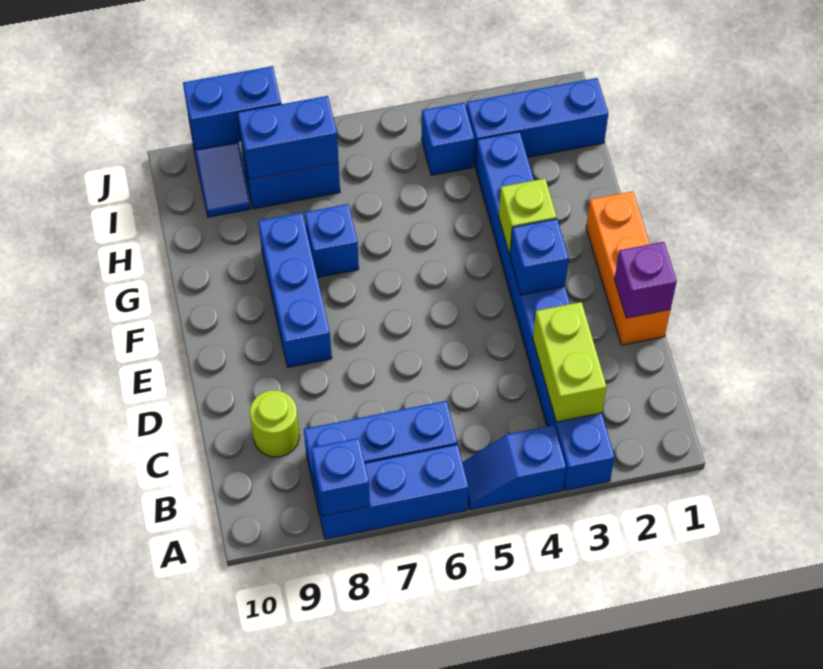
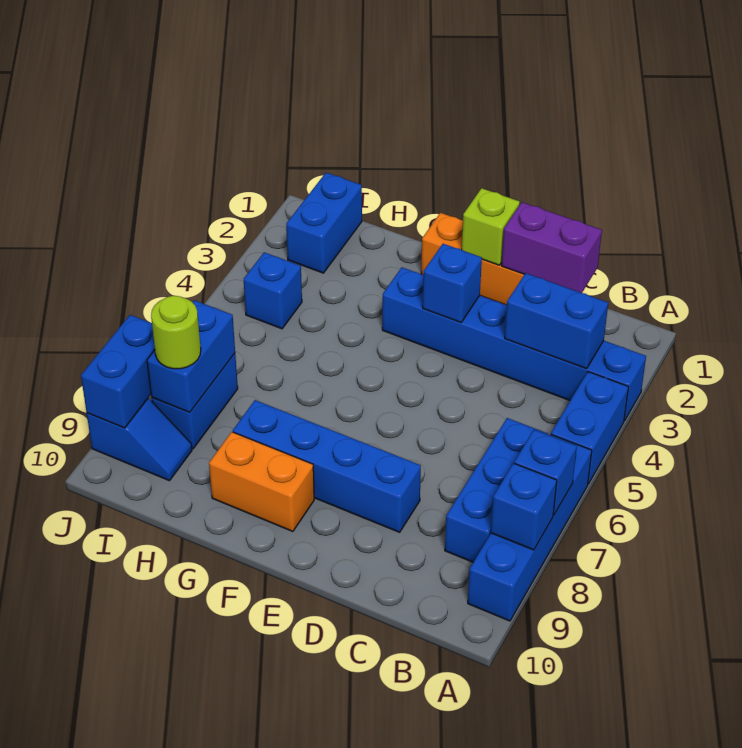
blue 1x8 brick [476,132,615,491] -> blue 1x6 brick [382,267,646,421]
blue 1x2 slope [462,425,566,510] -> blue 1x2 brick [551,372,628,484]
blue 1x3 brick [314,444,469,539] -> blue 1x4 brick [468,434,592,621]
lime 1x2 brick [533,302,607,422] -> blue 1x2 brick [505,273,608,369]
lime 1x1 round brick [250,390,299,457] -> lime 1x1 round brick moved to [151,296,201,369]
purple 1x1 brick [614,242,677,318] -> purple 1x2 brick [502,202,602,293]
blue 1x3 brick [258,213,332,367] -> blue 1x4 brick [233,400,421,532]
lime 1x1 brick [499,179,557,254] -> lime 1x1 brick moved to [462,188,520,265]
none -> orange 1x2 brick [209,432,314,532]
blue 1x1 brick [305,204,359,278] -> blue 1x1 brick moved to [514,430,577,515]
blue 1x3 brick [466,78,609,167] -> blue 1x2 brick [286,173,362,273]

